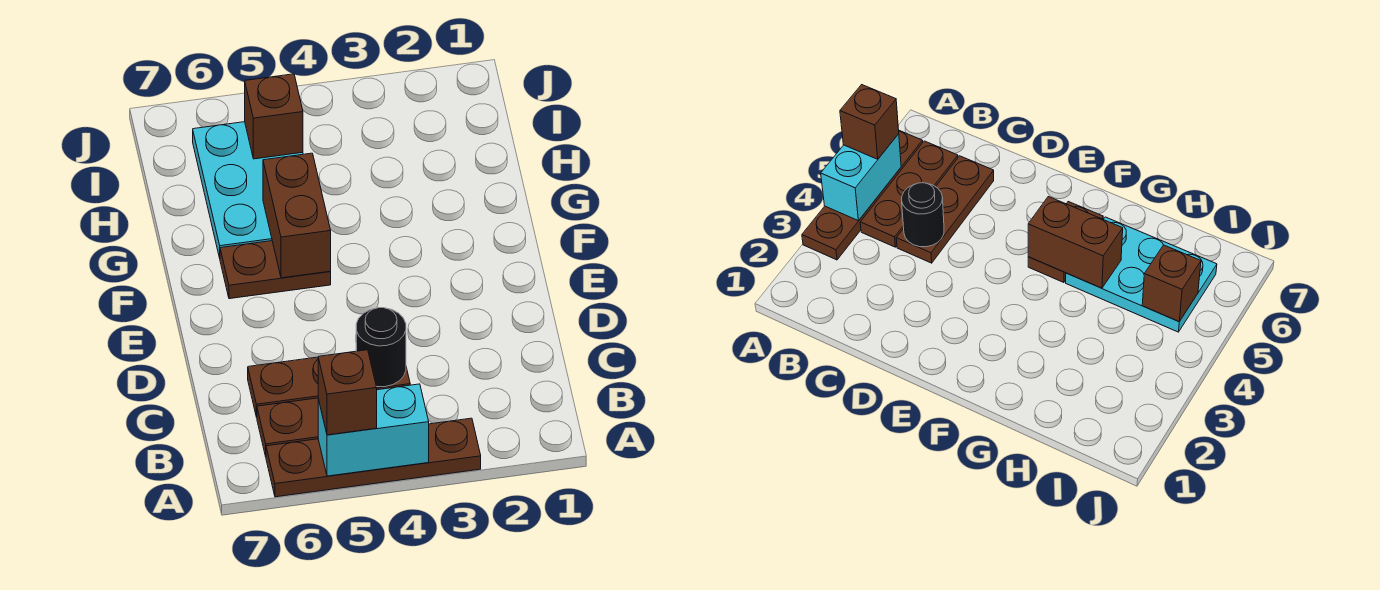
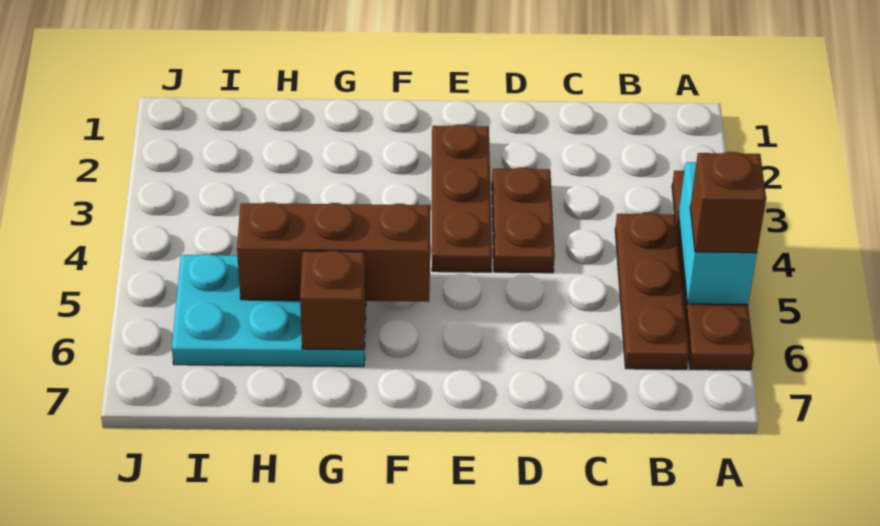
brown 1x3 plate [248,357,410,417] -> brown 1x3 plate moved to [432,124,492,272]
black 1x1 round brick [356,308,406,387] -> none
brown 1x2 plate [220,241,331,299] -> brown 1x2 plate moved to [492,168,555,273]
brown 1x2 brick [263,153,331,278] -> brown 1x3 brick [237,202,430,302]
brown 1x1 brick [245,74,303,159] -> brown 1x1 brick moved to [300,251,365,350]

